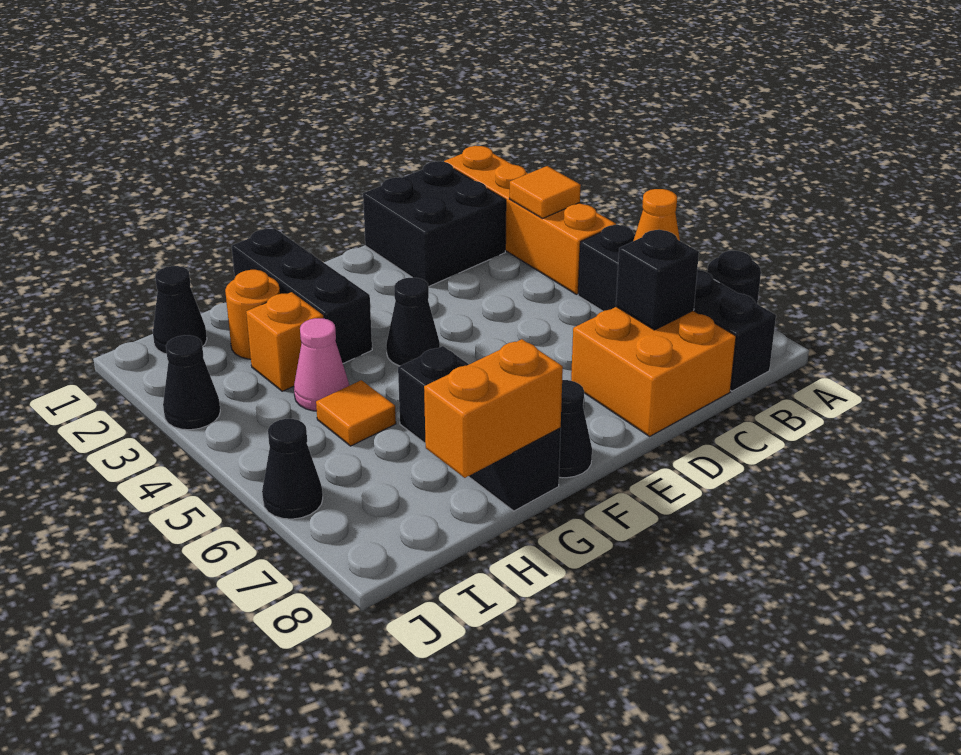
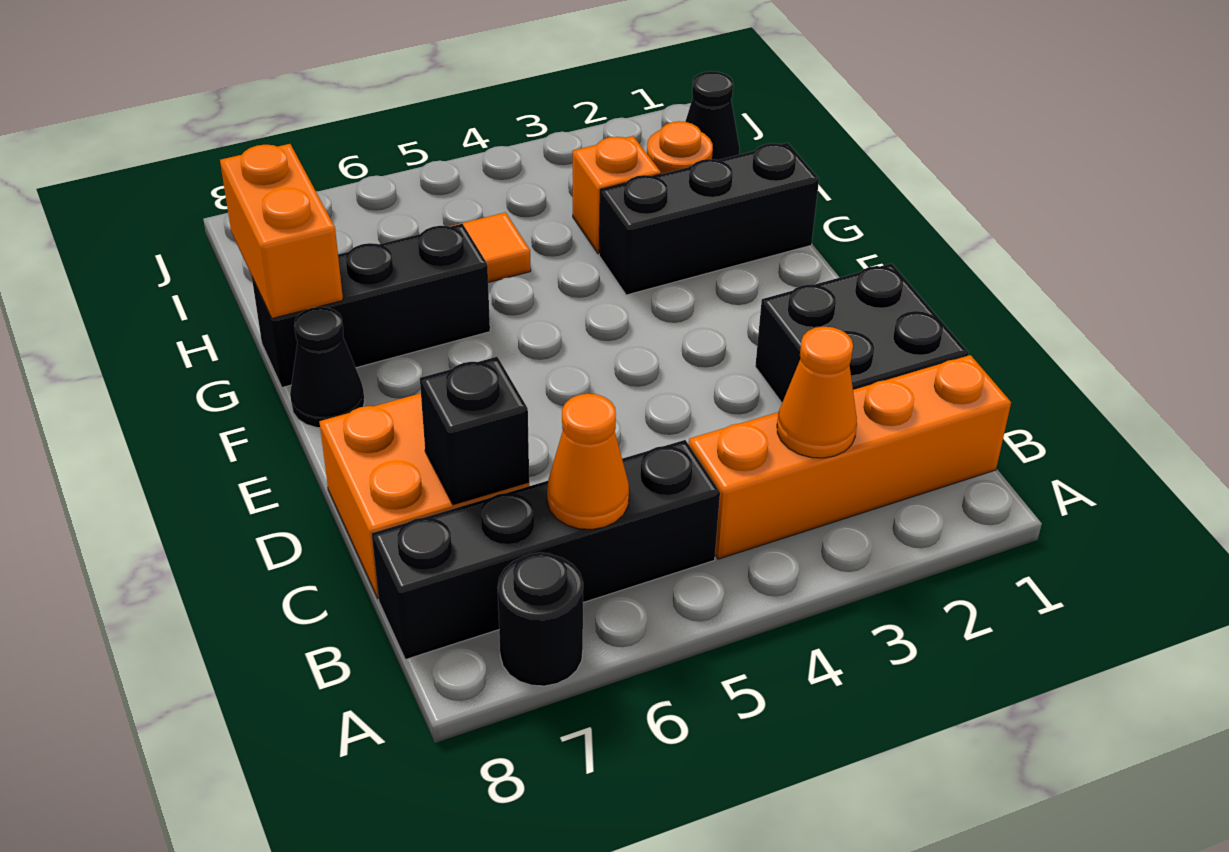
orange 1x1 tile [509,166,581,219] -> orange 1x1 cone [777,327,857,458]
black 1x1 cone [386,278,440,366] -> none
pink 1x1 cone [294,318,349,411] -> none
black 1x1 cone [163,335,220,430] -> none
black 1x1 cone [262,419,323,519] -> none

